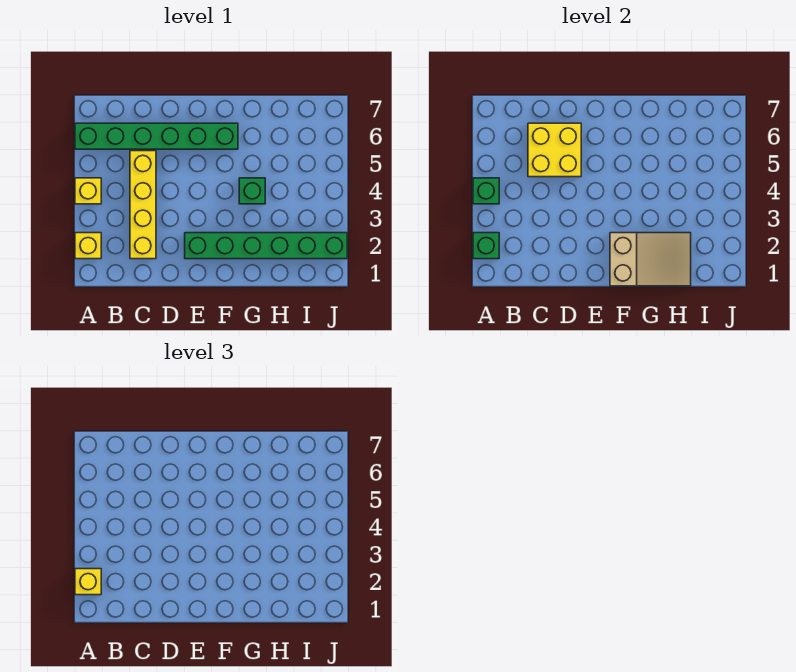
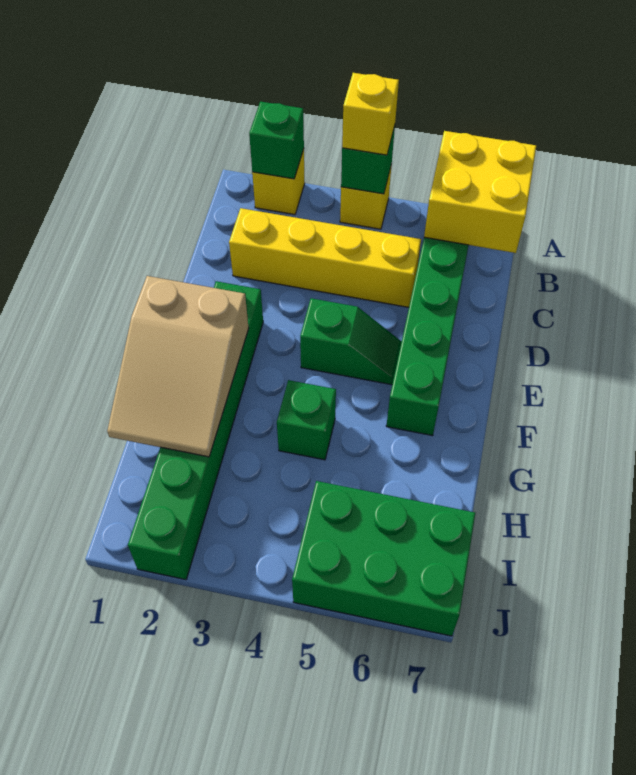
yellow 1x1 brick [75,569,101,595] -> yellow 1x1 brick moved to [342,73,399,155]
yellow 2x2 brick [528,123,581,177] -> yellow 2x2 brick moved to [424,131,536,253]
none -> green 1x2 slope [300,298,402,385]
none -> green 2x3 brick [292,481,475,636]

